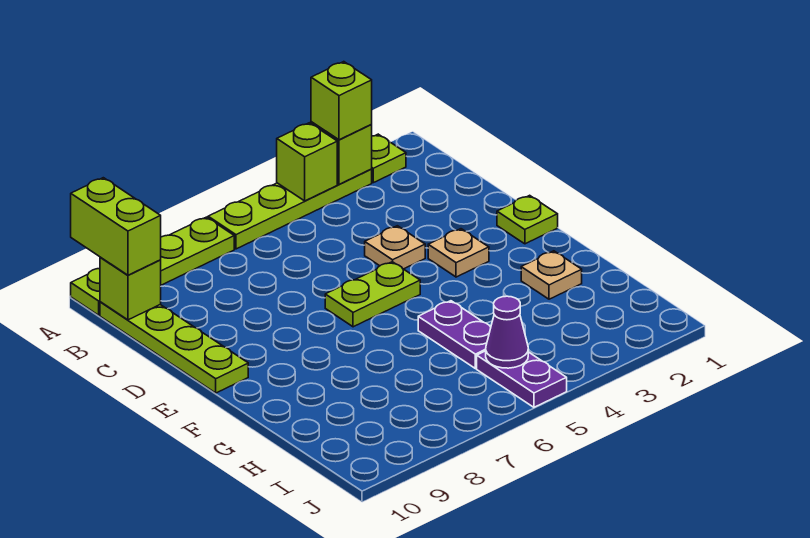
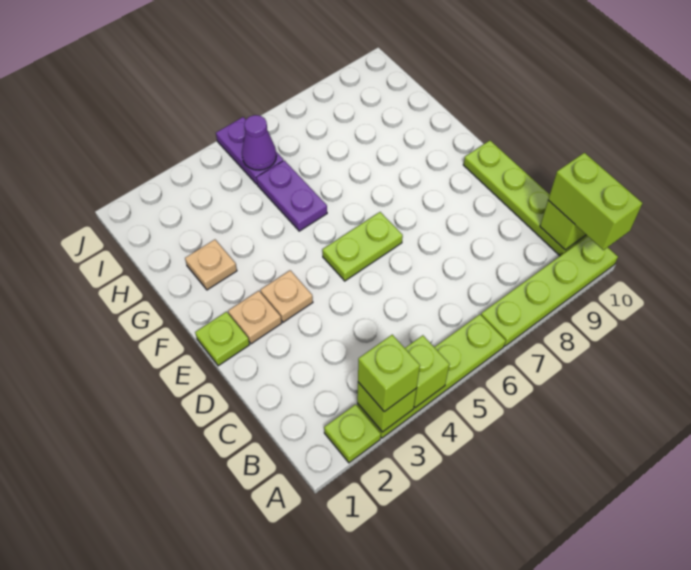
tan 1x1 plate [365,226,425,269] -> tan 1x1 plate moved to [228,291,282,344]

